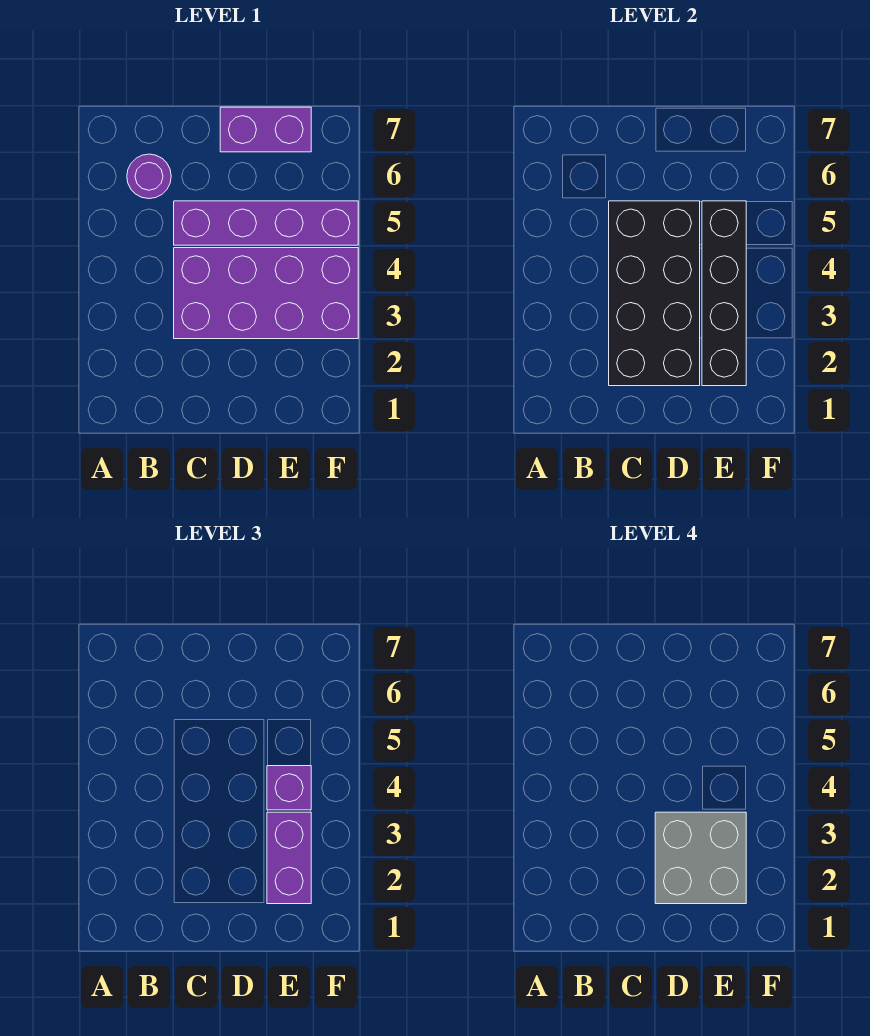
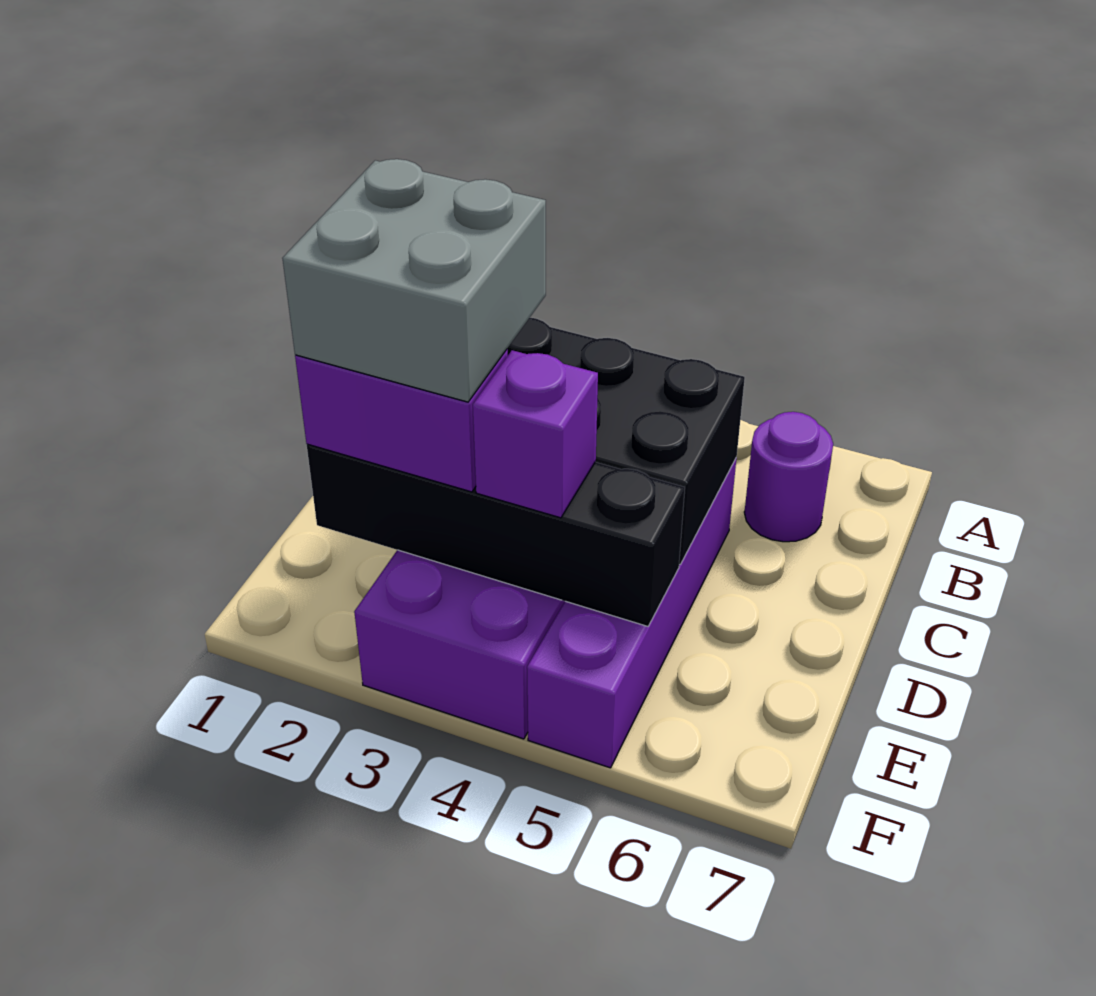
purple 1x2 brick [220,107,311,152] -> none

